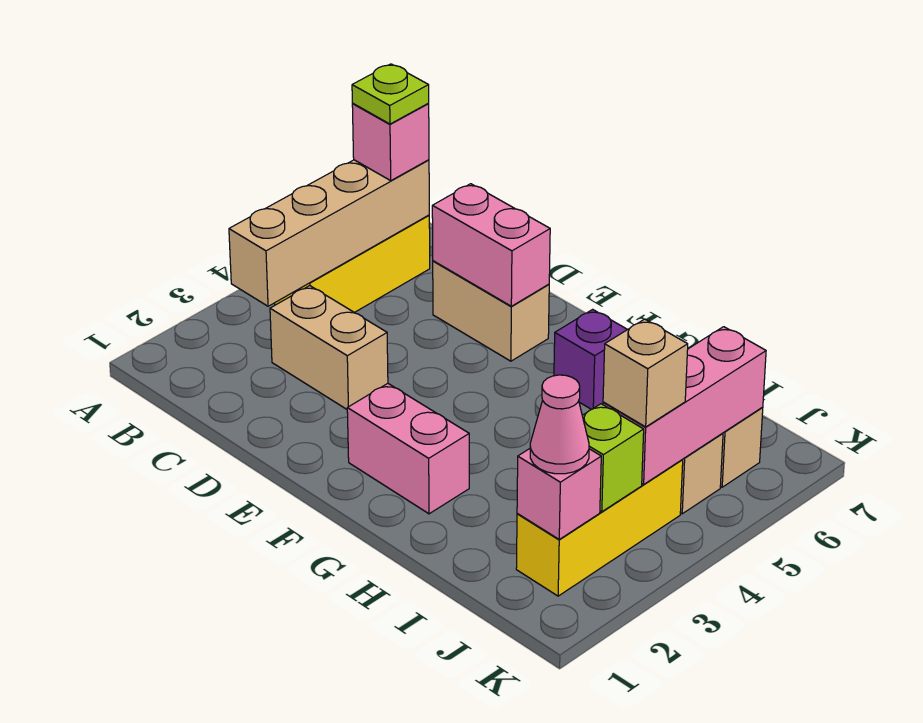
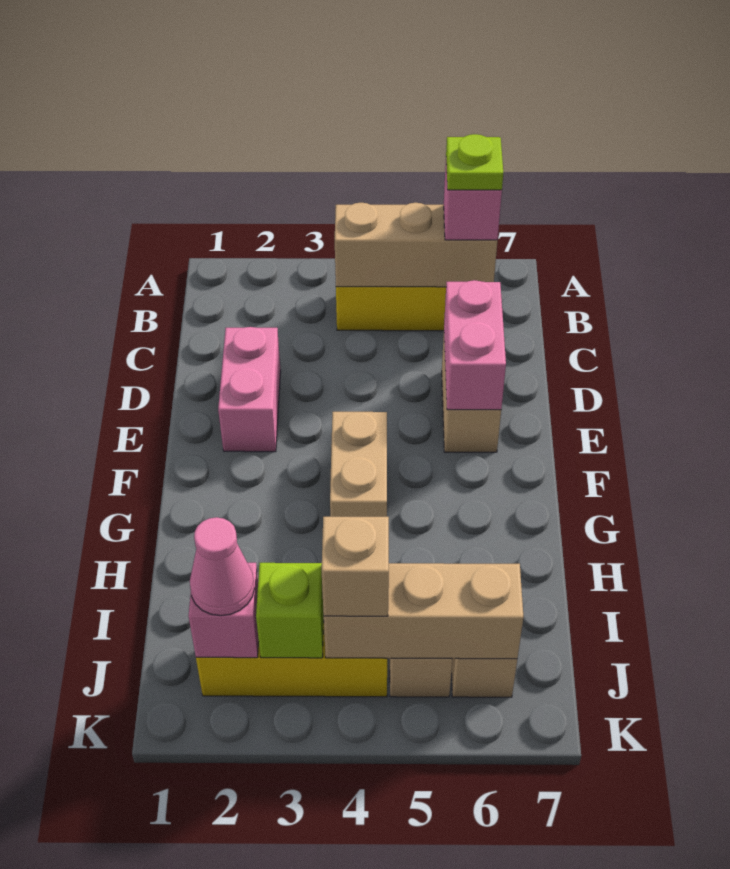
tan 1x4 brick [229,160,429,306] -> tan 1x3 brick [335,203,497,287]
tan 1x2 brick [270,286,388,409] -> tan 1x2 brick moved to [330,412,387,517]
pink 1x2 brick [347,384,469,514] -> pink 1x2 brick moved to [218,327,281,452]
purple 1x1 brick [554,309,628,409] -> none
pink 1x3 brick [603,327,766,484] -> tan 1x3 brick [324,563,523,659]

